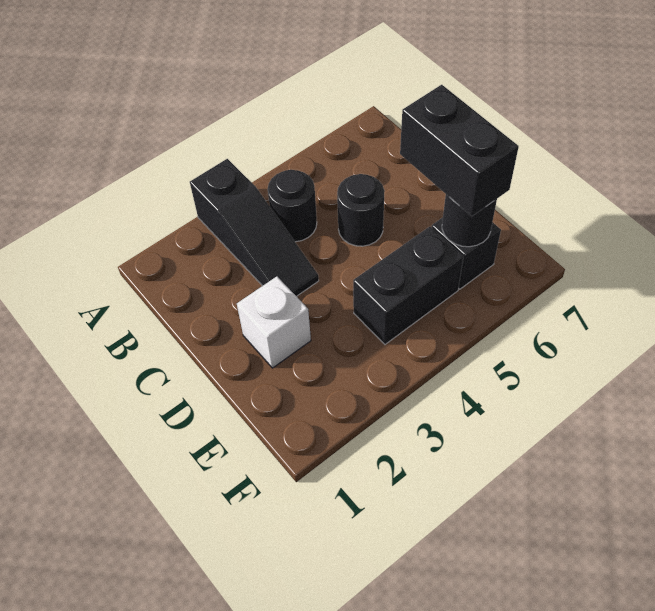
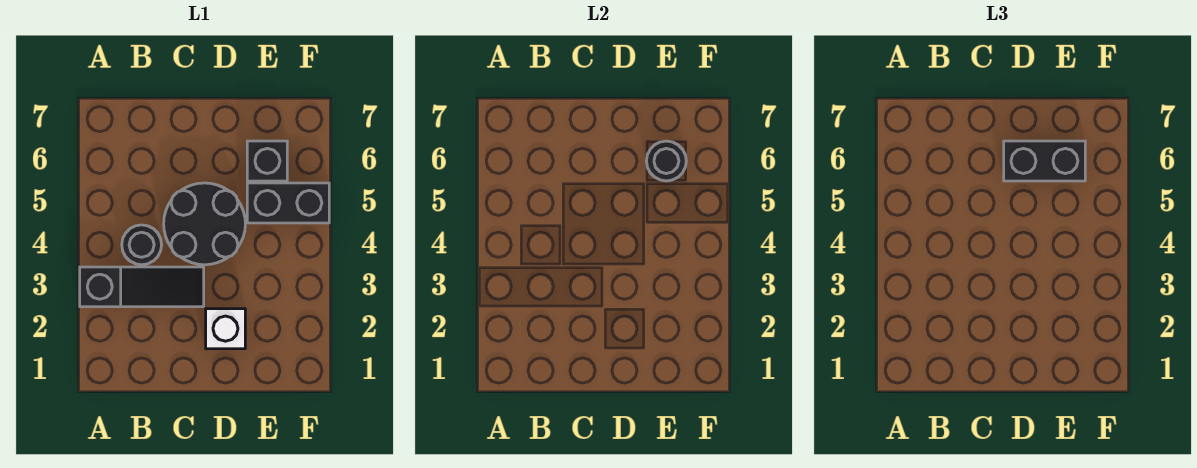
black 1x1 round brick [337,174,384,246] -> black 2x2 round brick [164,183,245,265]
black 1x2 brick [353,227,463,344] -> black 1x2 brick turned to [247,183,329,223]

